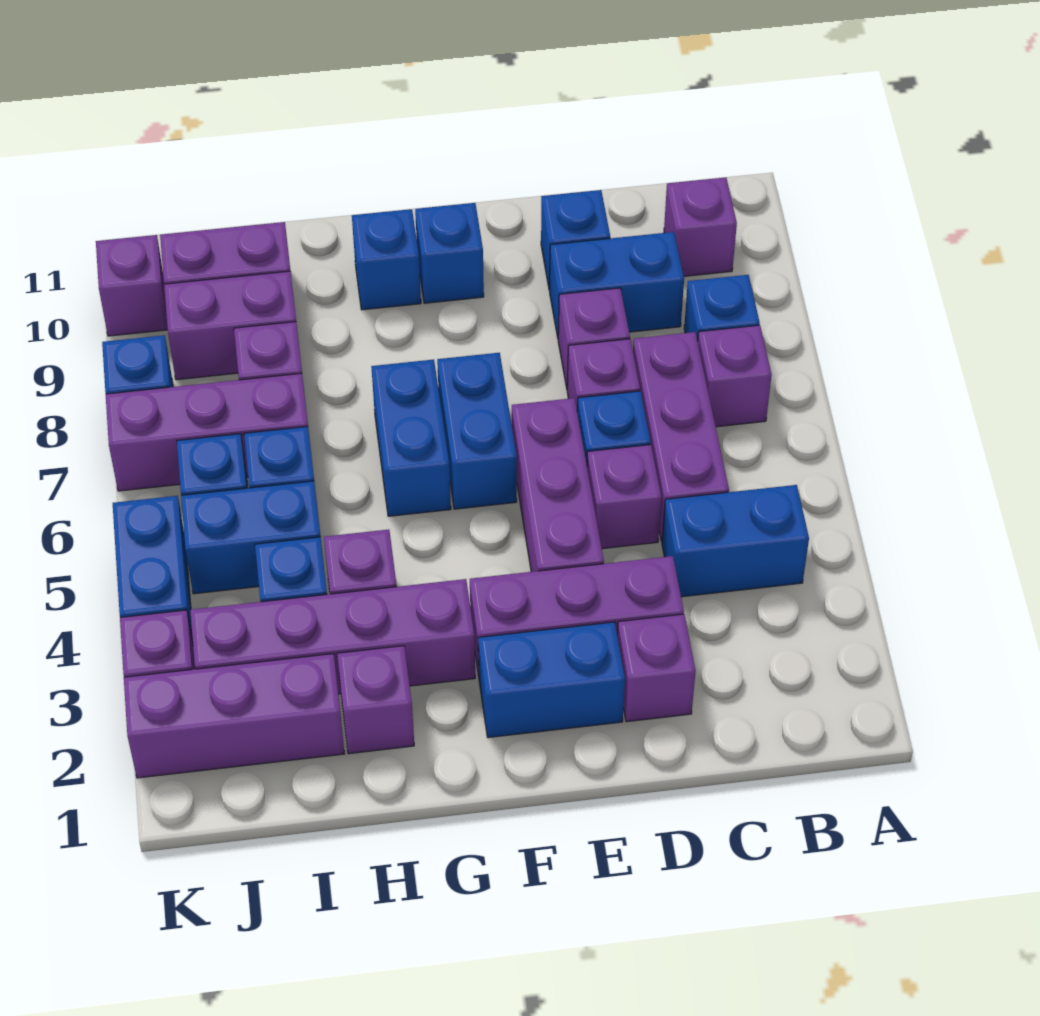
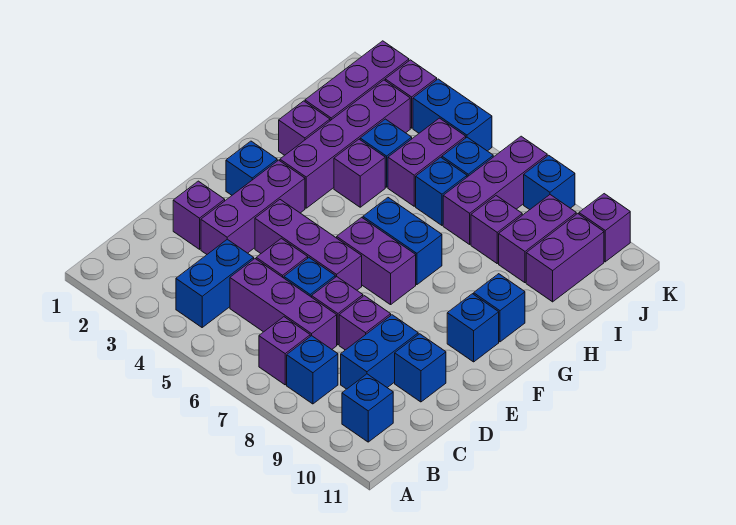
purple 1x1 brick [664,177,737,276] -> blue 1x1 brick [342,374,393,442]
blue 1x2 brick [478,622,625,738] -> blue 1x1 brick [226,141,277,195]
blue 1x2 brick [437,353,517,509] -> purple 1x2 brick [337,217,416,305]
blue 1x2 brick [181,481,321,594] -> purple 1x2 brick [388,118,466,206]

